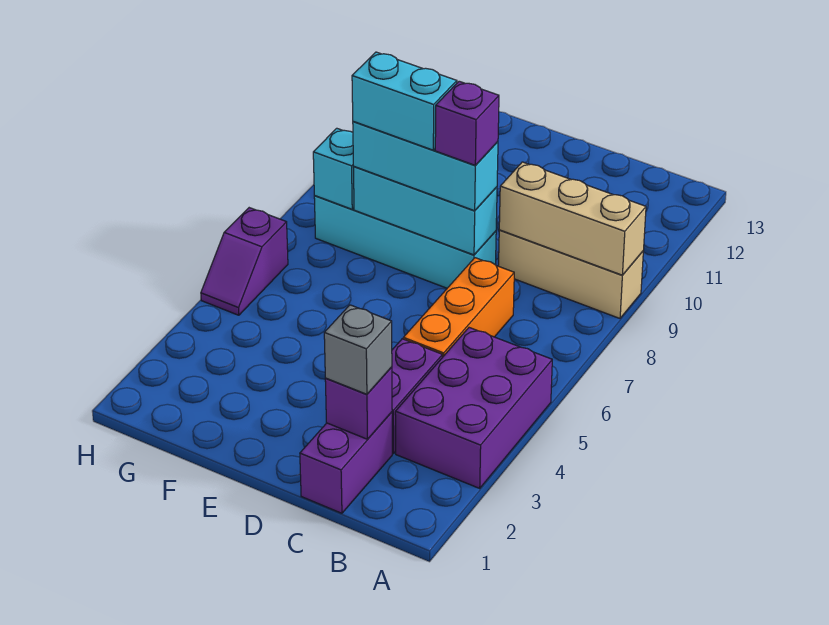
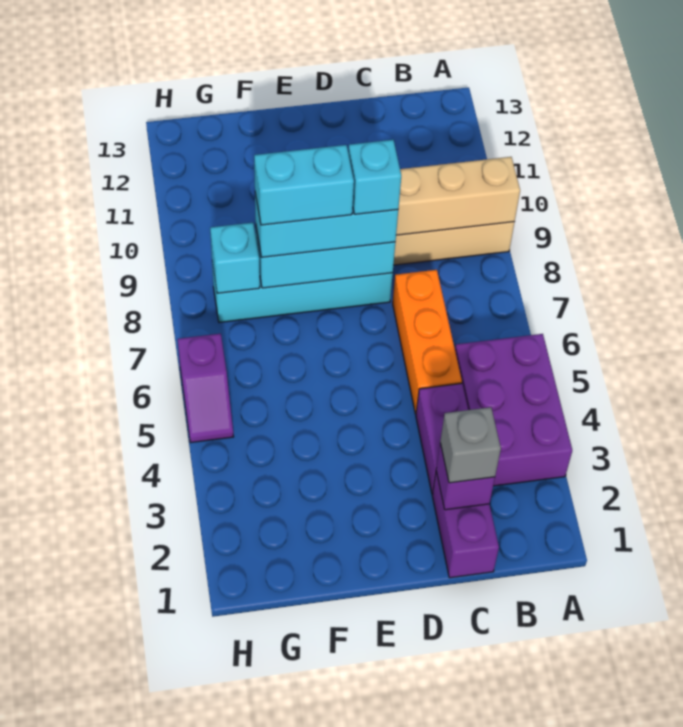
purple 1x1 brick [435,81,499,165] -> cyan 1x1 brick [348,140,401,214]

